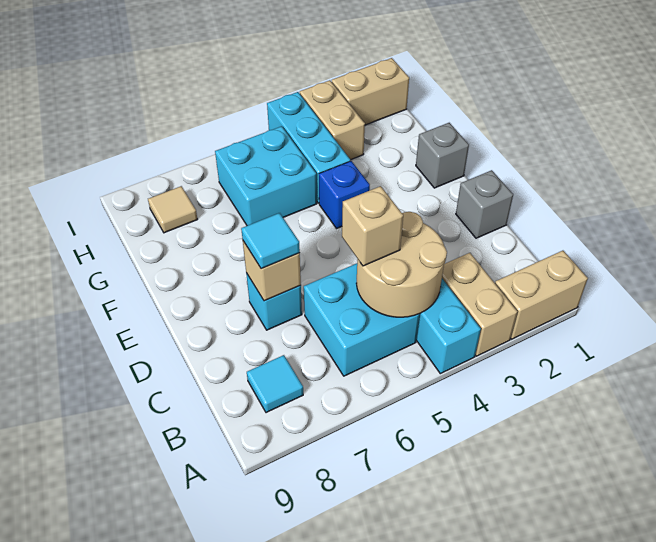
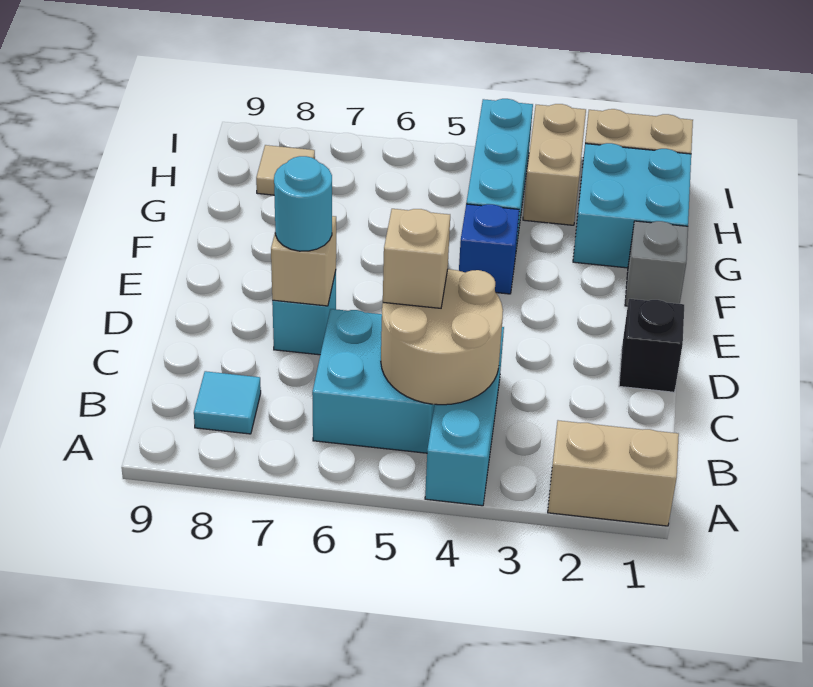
tan 1x2 brick [442,253,518,356] -> none
grey 1x1 brick [456,170,513,238] -> black 1x1 brick [619,299,684,392]
cyan 1x1 tile [241,213,300,269] -> cyan 1x1 round brick [274,156,332,251]
cyan 2x2 brick [215,126,317,226] -> cyan 2x2 brick moved to [573,143,691,268]

